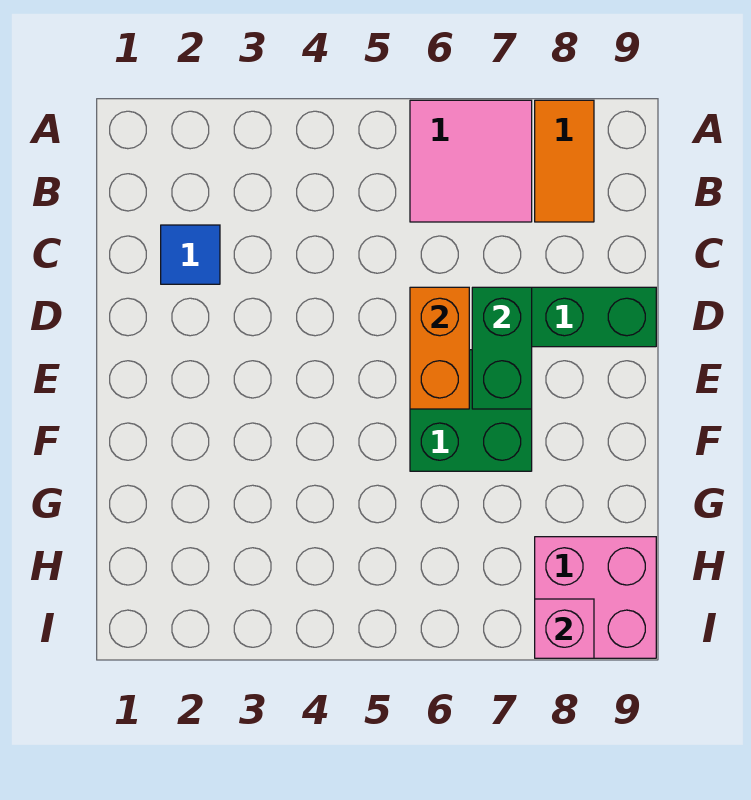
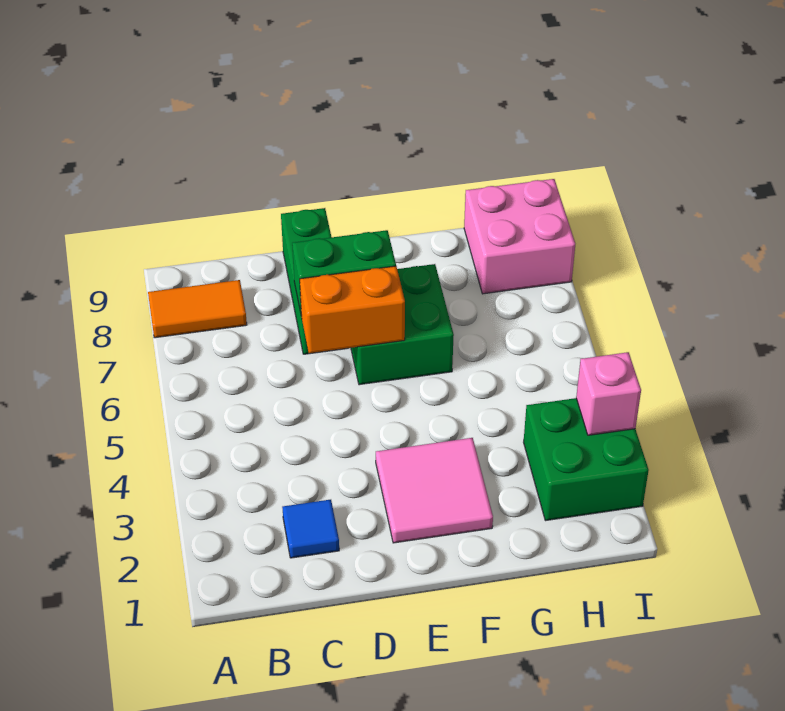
pink 2x2 tile [410,100,532,222] -> pink 2x2 tile moved to [376,438,493,543]
none -> green 2x2 brick [524,398,649,521]
pink 1x1 brick [535,599,594,658] -> pink 1x1 brick moved to [576,352,641,435]

